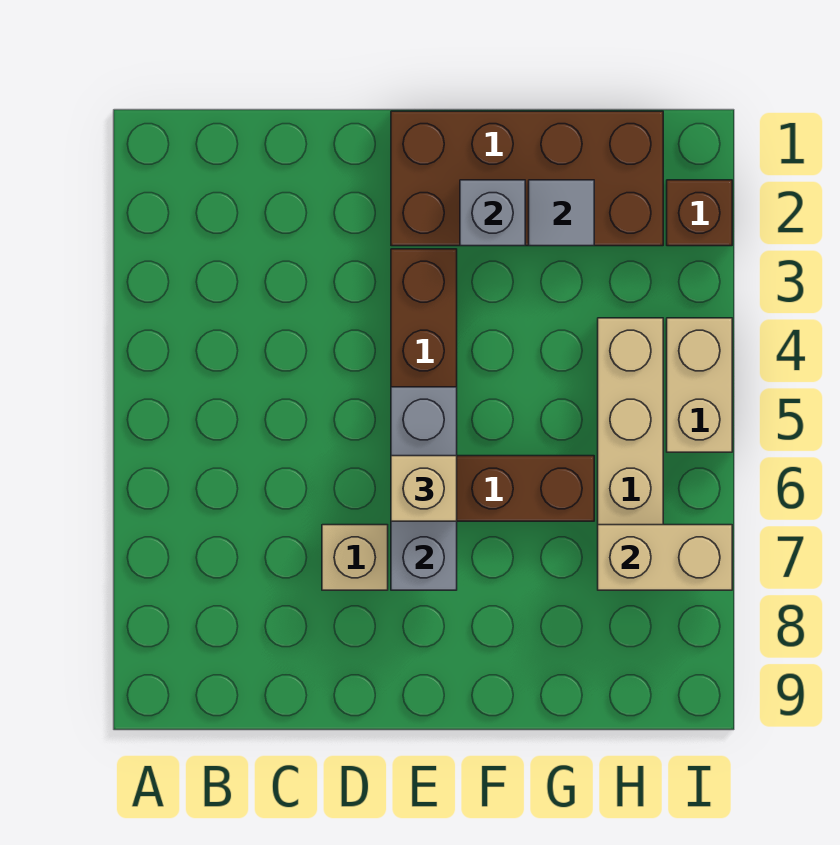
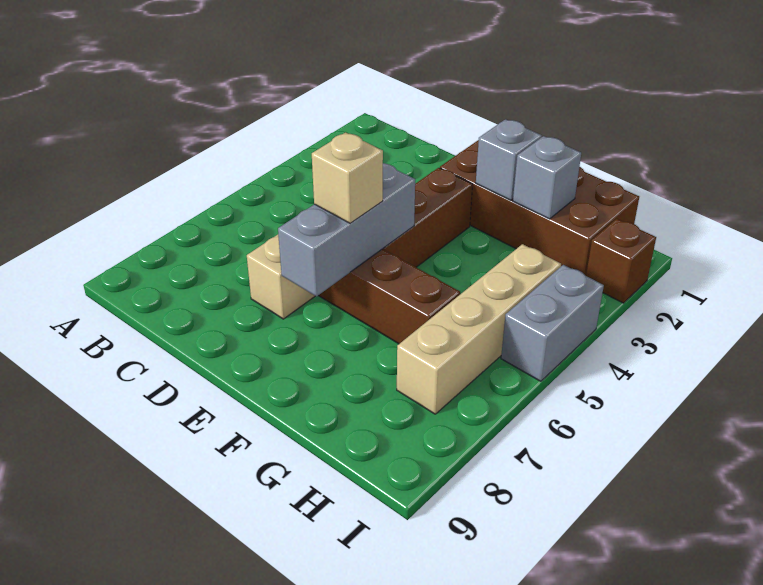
grey 1x1 tile [529,180,594,246] -> grey 1x1 brick [513,136,581,219]
tan 1x2 brick [598,525,732,590] -> none
tan 1x2 brick [667,318,732,452] -> grey 1x2 brick [501,265,604,381]

